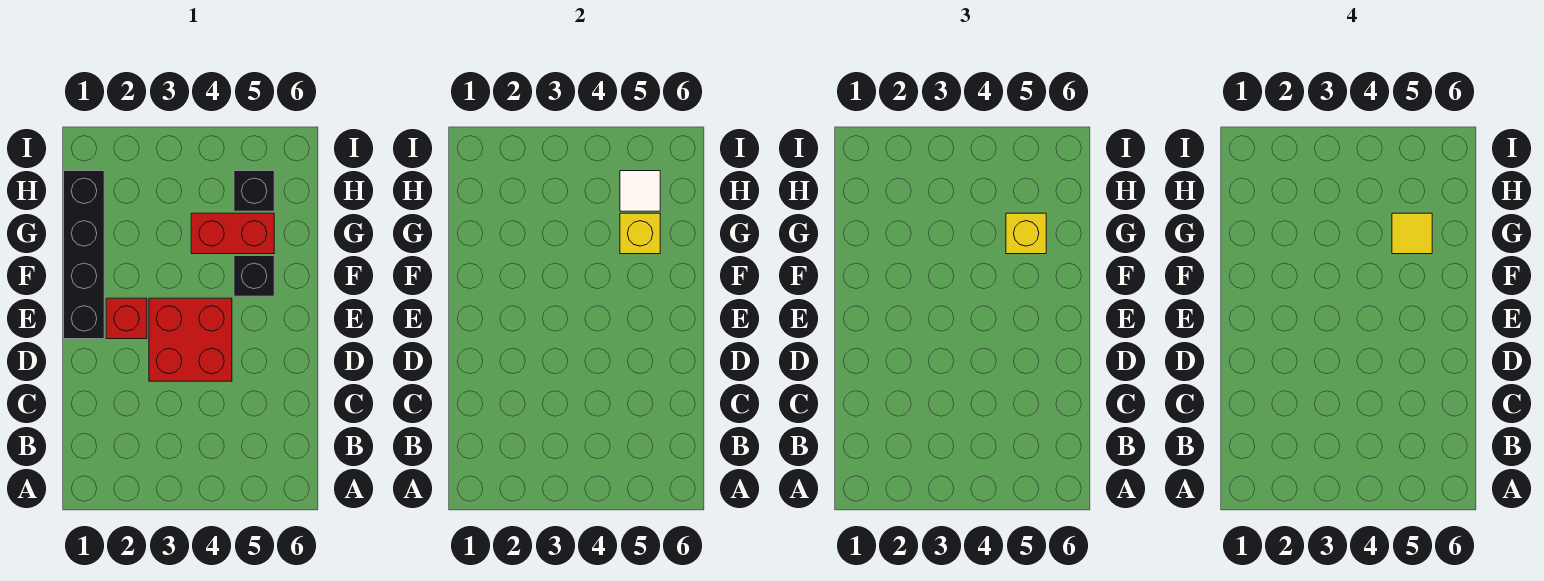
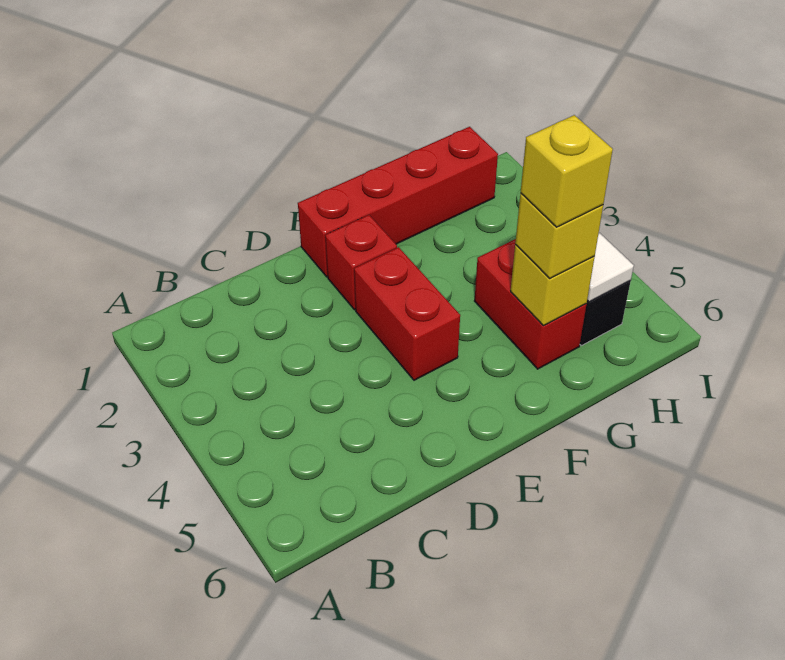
red 2x2 brick [149,298,232,381] -> red 1x2 brick [354,247,460,380]
black 1x4 brick [64,171,104,339] -> red 1x4 brick [298,127,498,277]
black 1x1 brick [234,256,274,296] -> none
yellow 1x1 tile [1392,213,1432,254] -> yellow 1x1 brick [521,115,613,227]

